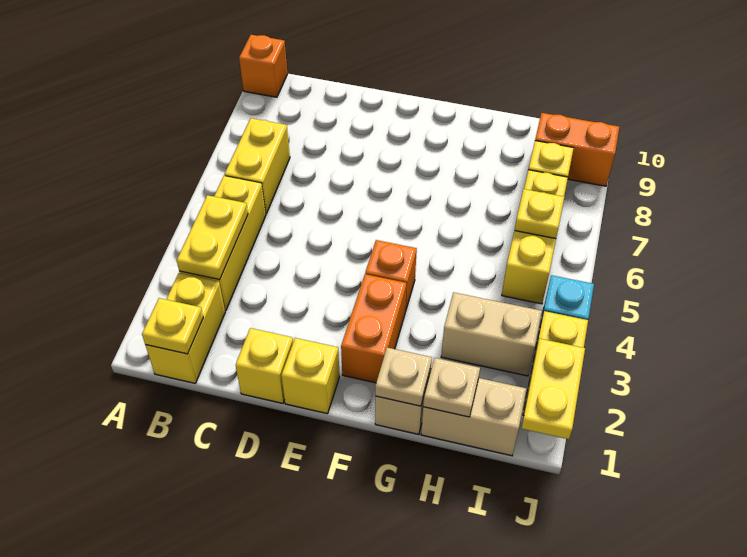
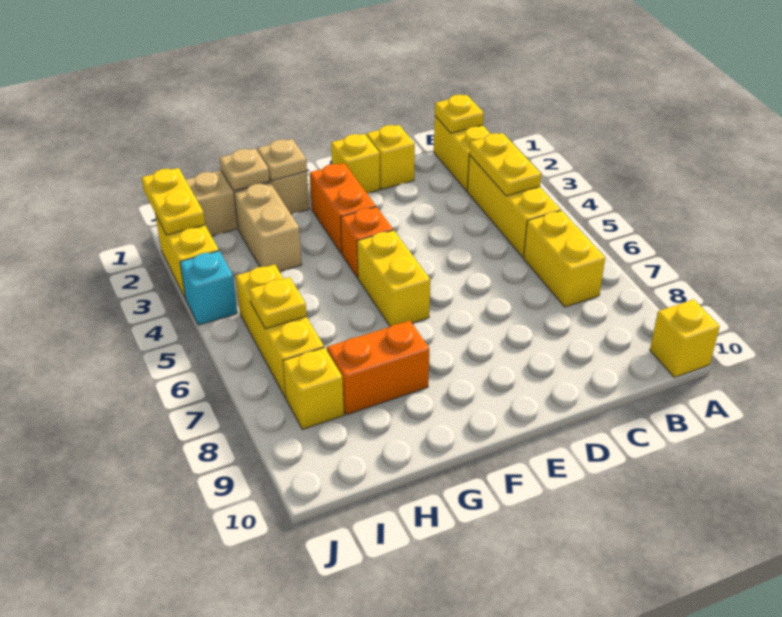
orange 1x1 brick [239,35,287,97] -> yellow 1x1 brick [650,299,720,377]
none -> yellow 1x2 brick [357,230,430,326]
tan 1x2 brick [441,292,542,376] -> tan 1x2 brick turned to [234,183,302,272]
orange 1x2 brick [535,113,619,186] -> orange 1x2 brick moved to [327,321,429,415]

